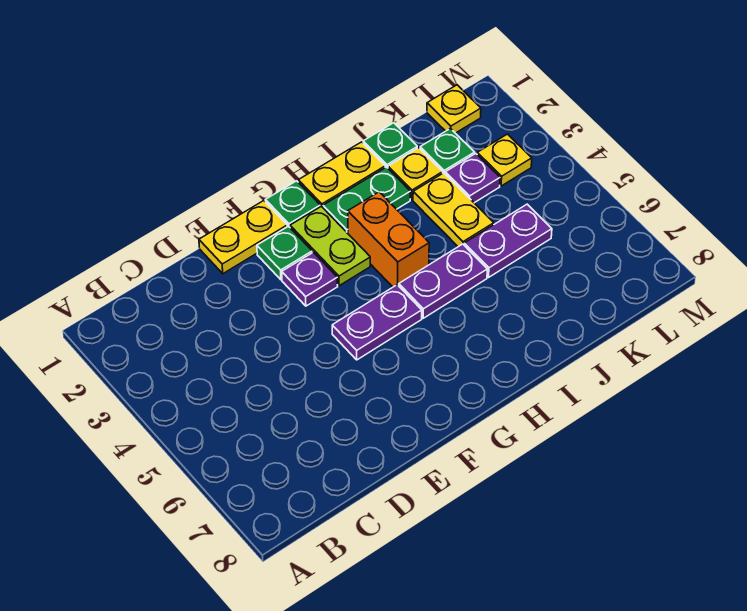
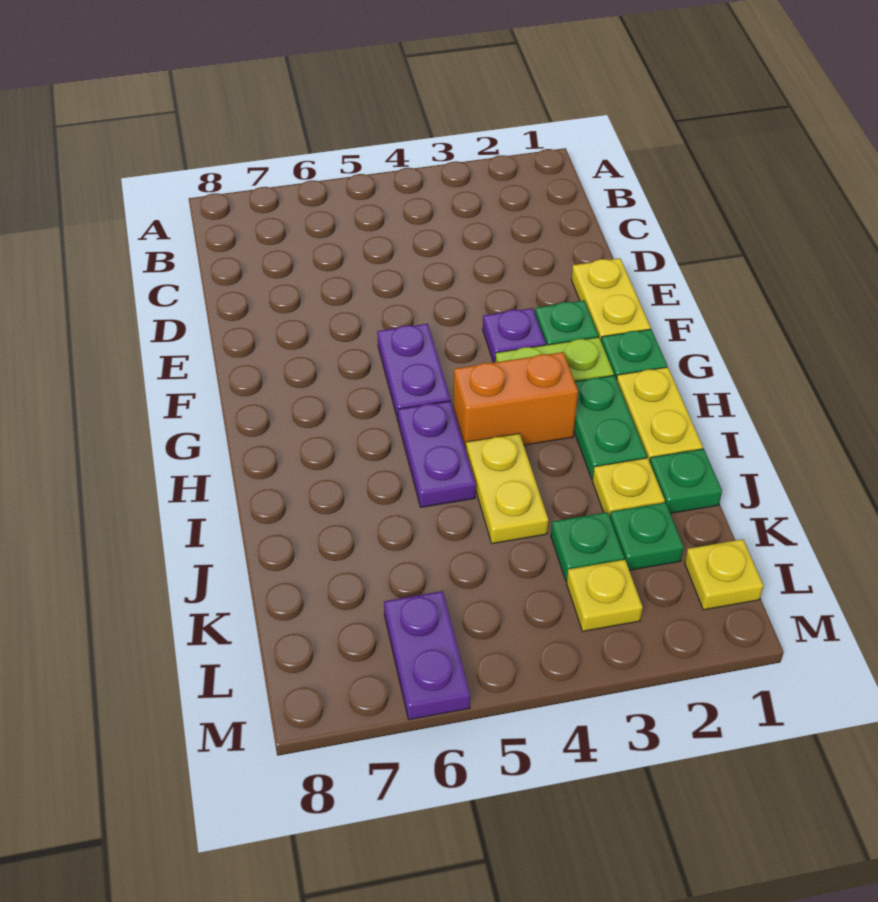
yellow 1x2 plate [413,173,494,247] -> yellow 1x2 plate turned to [466,433,548,544]
purple 1x2 plate [464,204,552,277] -> purple 1x2 plate moved to [384,591,470,720]
purple 1x1 plate [445,154,500,203] -> green 1x1 plate [551,512,624,581]

